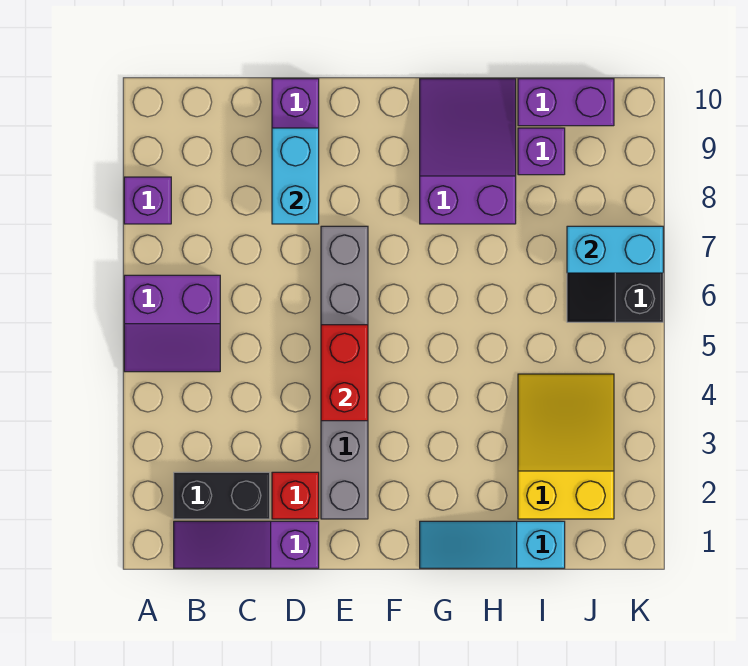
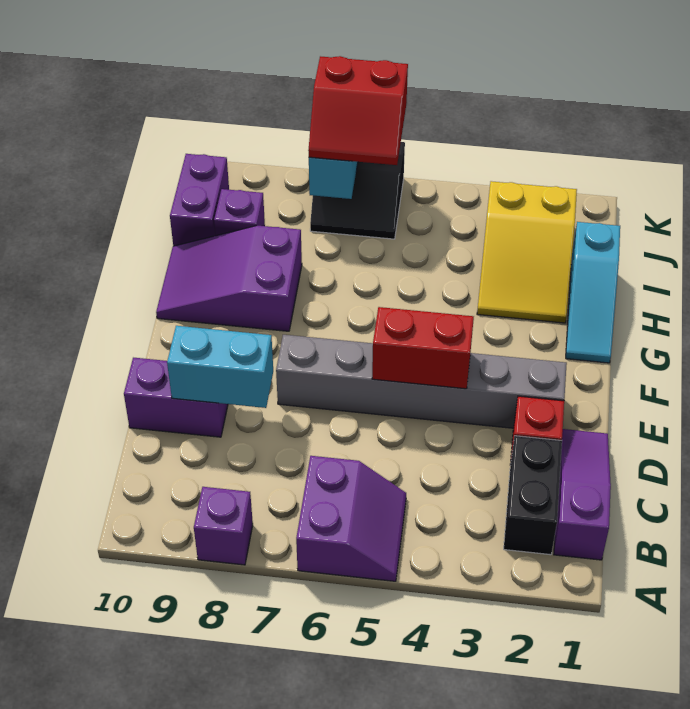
purple 1x3 slope [174,521,319,568] -> purple 1x3 slope turned to [554,429,611,560]
yellow 2x3 slope [518,374,614,519] -> yellow 2x3 slope turned to [477,181,577,323]
none -> red 2x2 slope [308,56,408,165]

